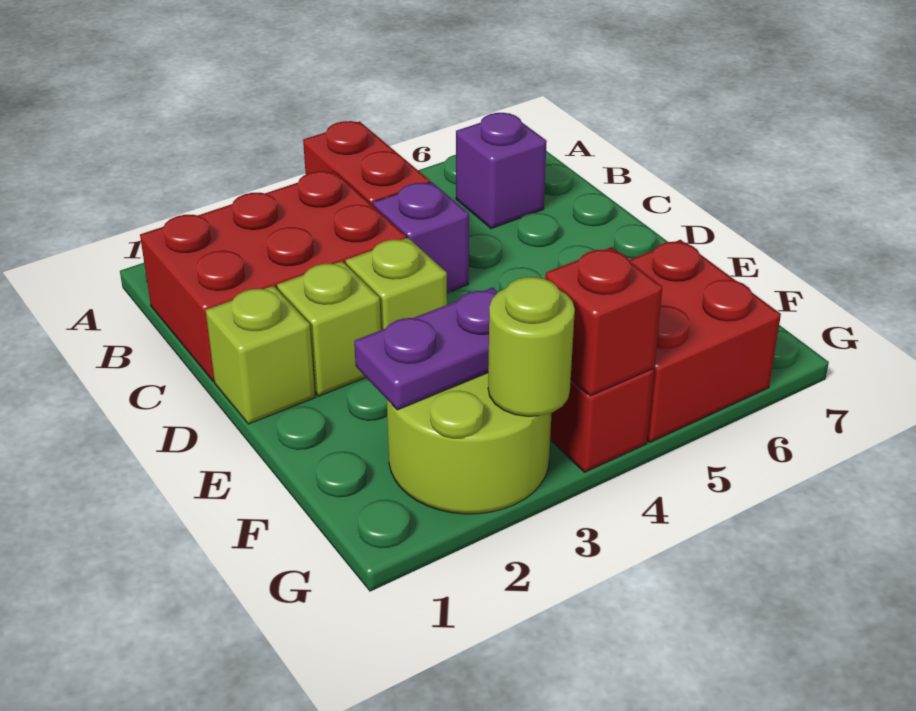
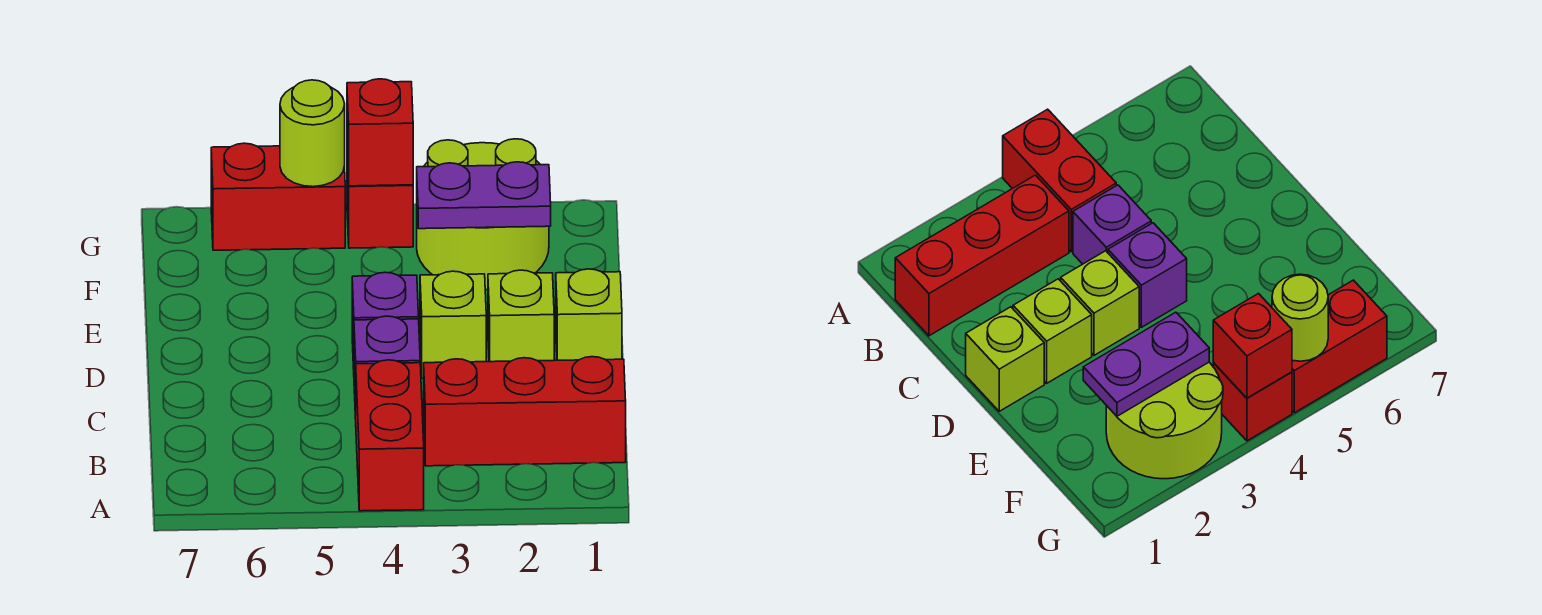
red 2x3 brick [140,171,406,382] -> red 1x3 brick [424,357,626,466]
purple 1x1 brick [456,113,547,229] -> purple 1x1 brick moved to [352,272,419,369]
red 2x2 brick [629,240,781,442] -> red 1x2 brick [211,143,345,250]
lime 1x1 round brick [488,277,575,417] -> lime 1x1 round brick moved to [280,80,345,187]

